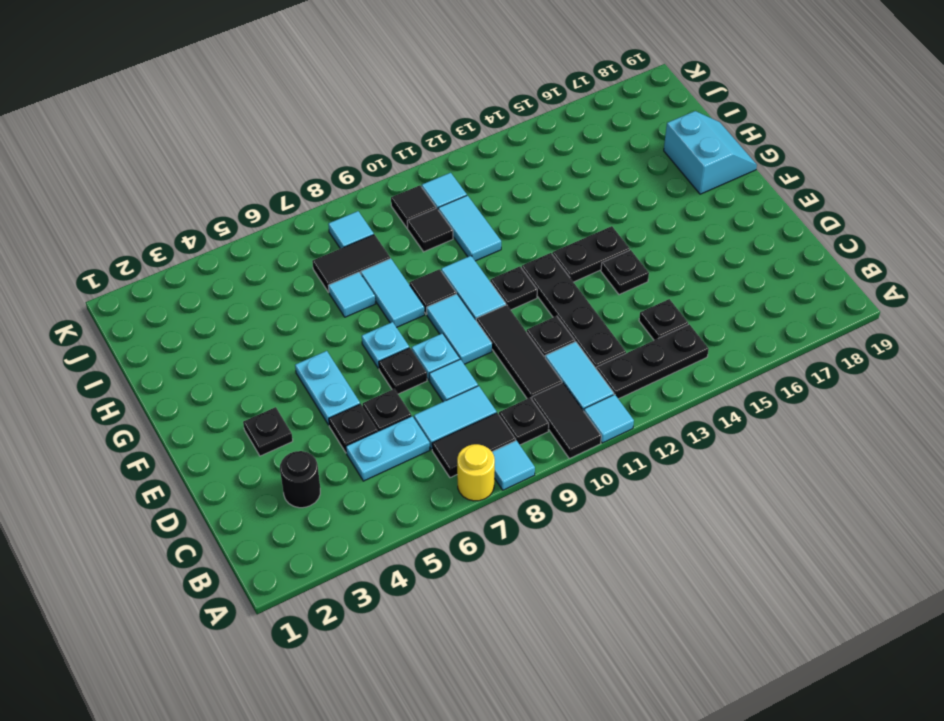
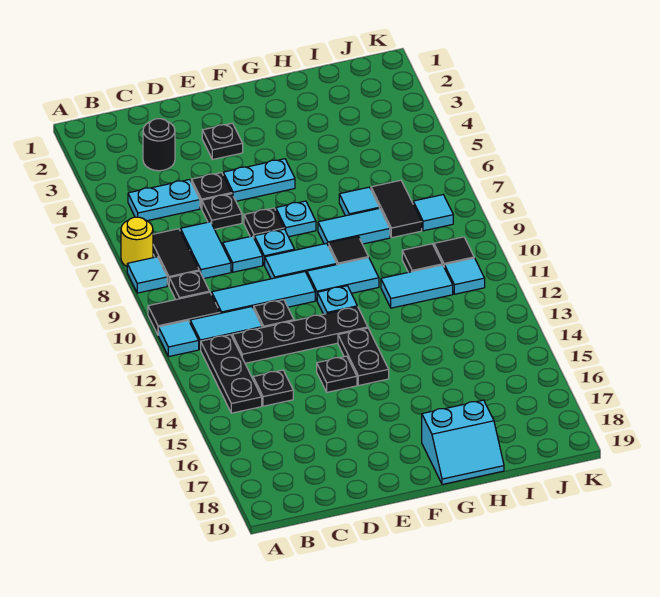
cyan 1x2 plate [346,416,430,481] -> cyan 1x2 plate turned to [128,179,200,221]
black 1x3 tile [476,305,562,399] -> cyan 1x3 tile [212,272,315,313]
black 1x1 plate [490,266,537,310] -> cyan 1x1 plate [317,286,357,314]

